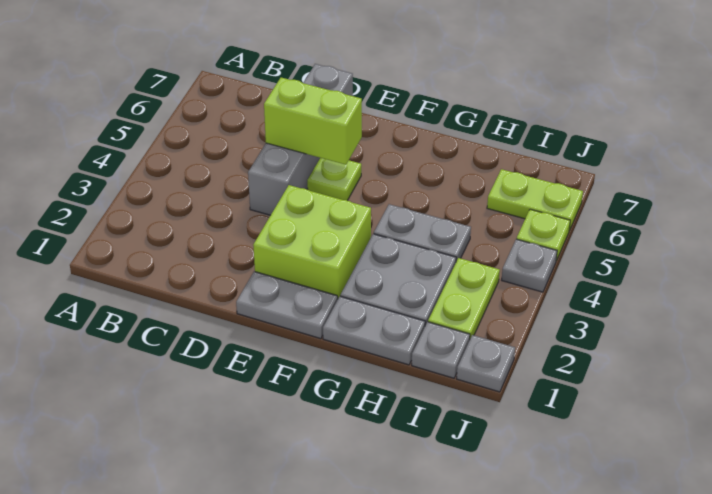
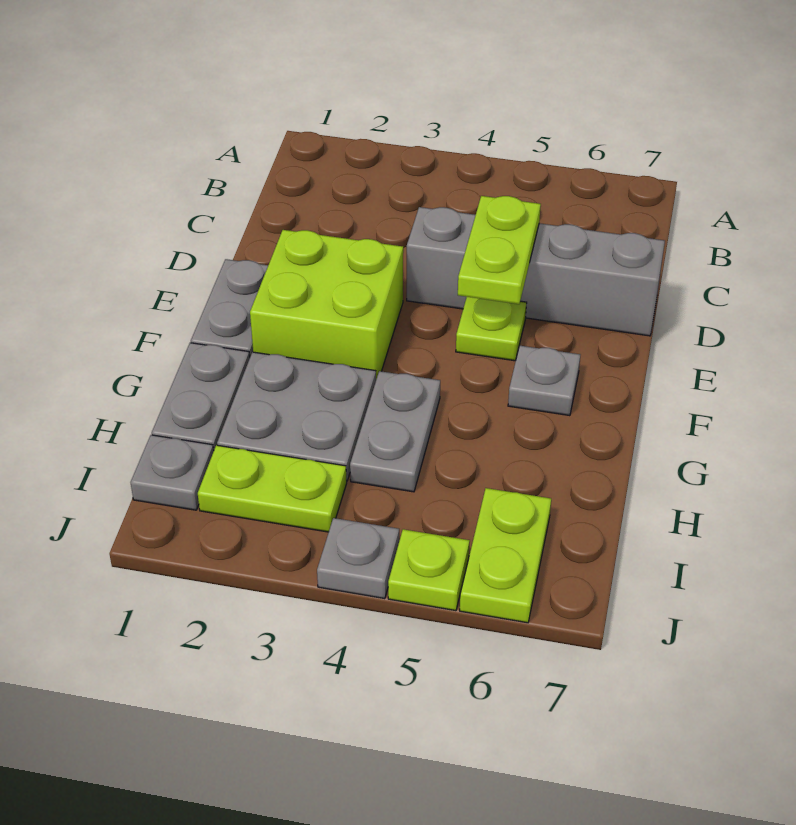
lime 1x2 brick [264,78,362,165] -> lime 1x2 plate [458,196,541,304]
grey 1x1 plate [457,335,515,392] -> grey 1x1 plate moved to [508,345,580,416]

